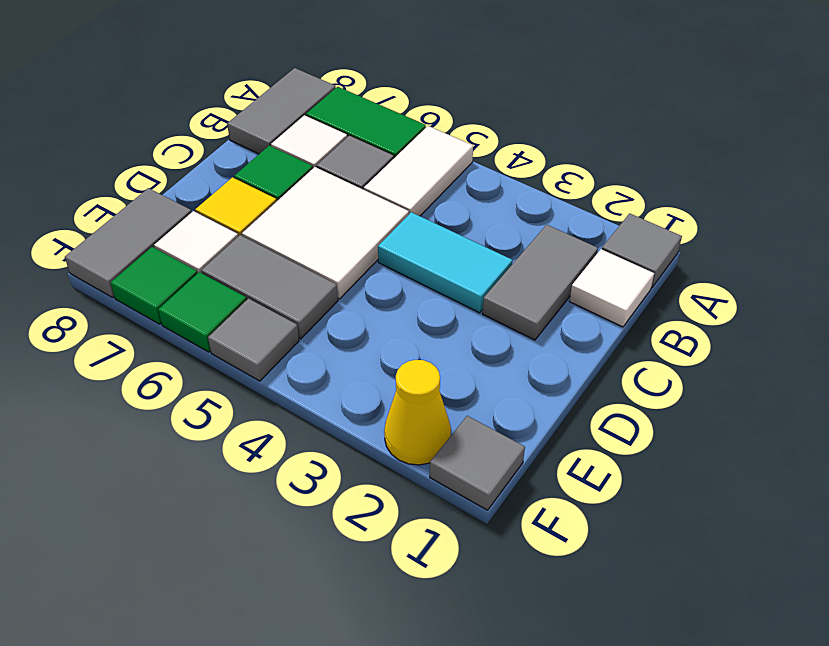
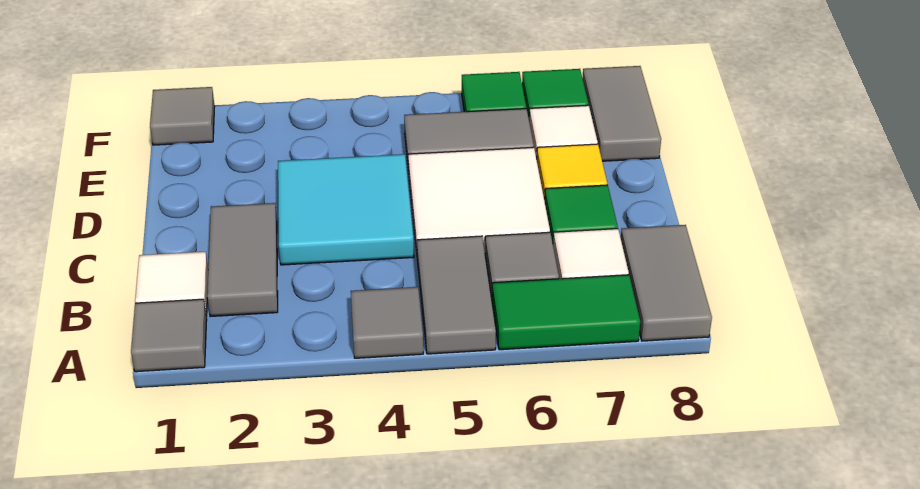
white 1x2 tile [364,126,473,216] -> grey 1x2 tile [417,236,496,354]
cyan 1x2 tile [378,212,513,313] -> cyan 2x2 tile [278,154,414,265]
yellow 1x1 cone [384,360,451,465] -> none
grey 1x1 tile [208,299,299,381] -> grey 1x1 tile moved to [351,287,423,358]

